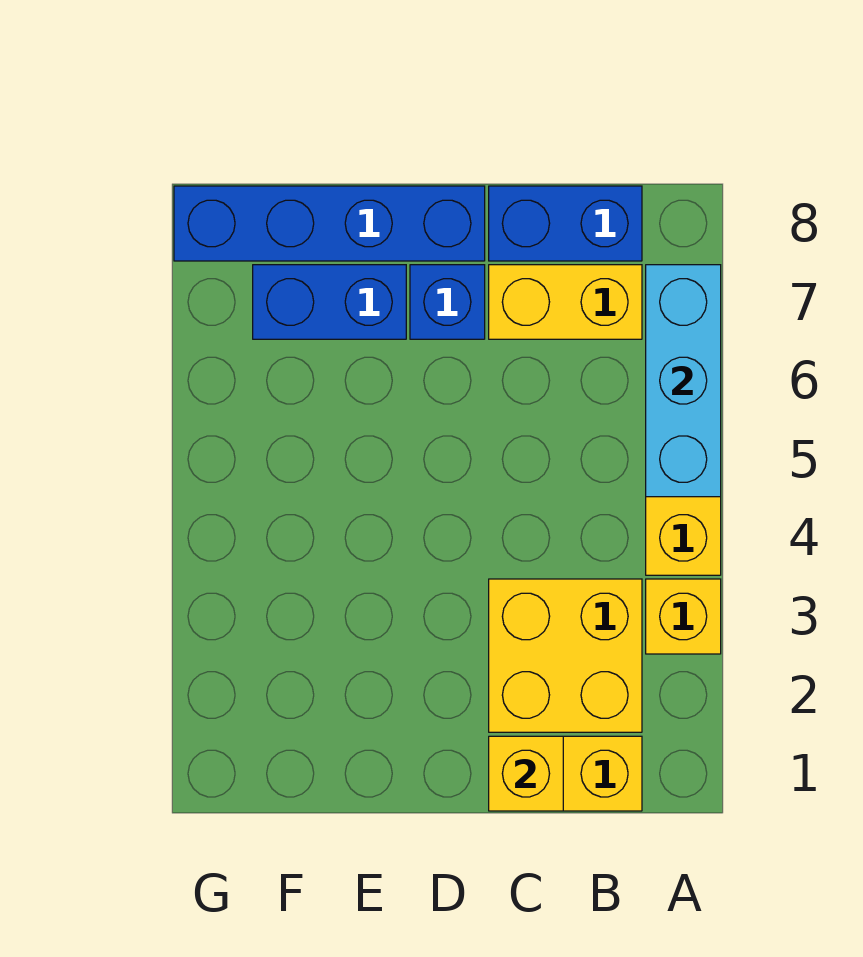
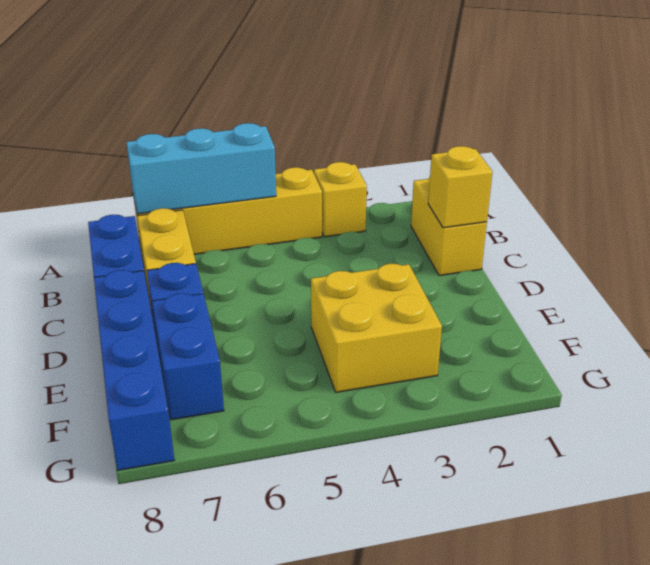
yellow 2x2 brick [489,579,642,732] -> yellow 2x2 brick moved to [311,264,442,392]

